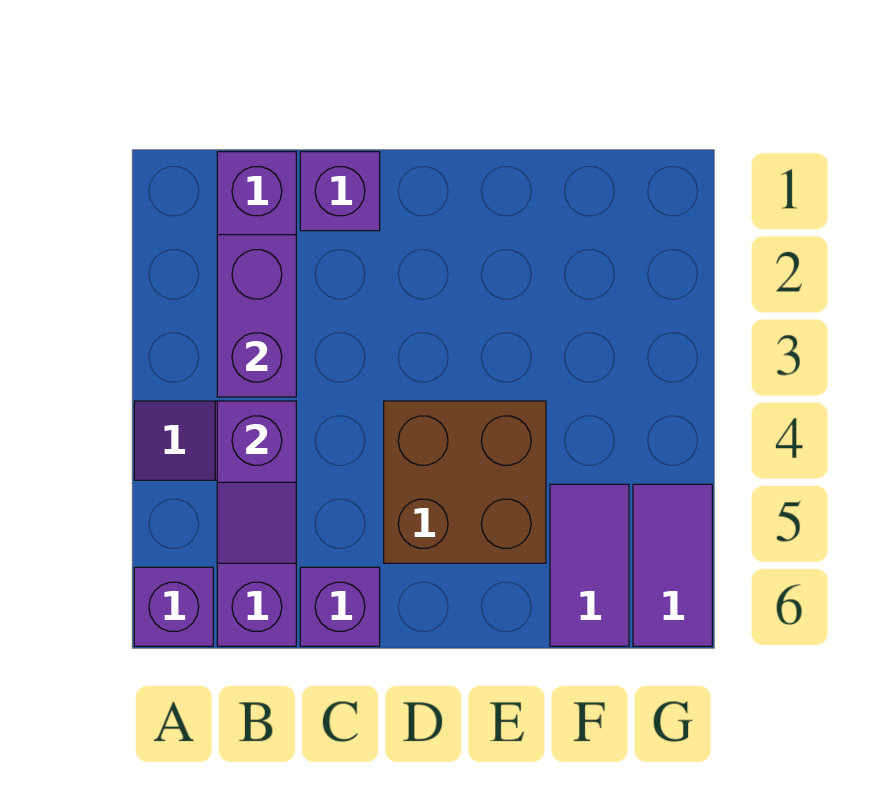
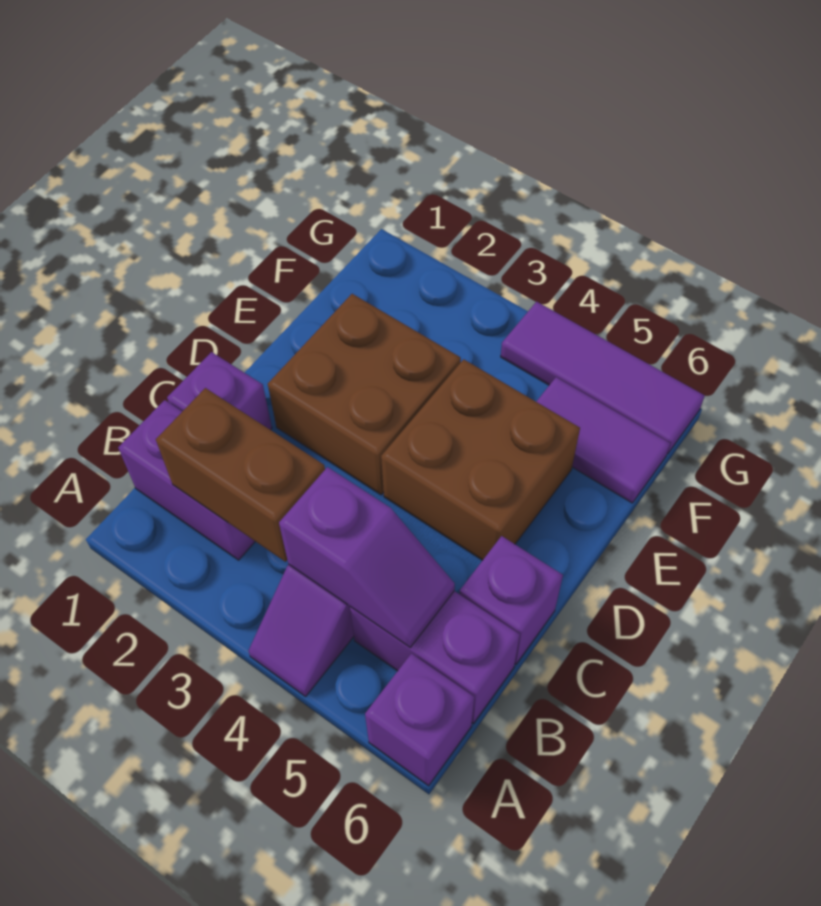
purple 1x2 brick [217,235,296,397] -> brown 1x2 brick [156,388,325,562]
none -> brown 2x2 brick [268,294,461,495]
purple 1x2 tile [633,484,712,646] -> purple 1x3 tile [501,302,705,454]

